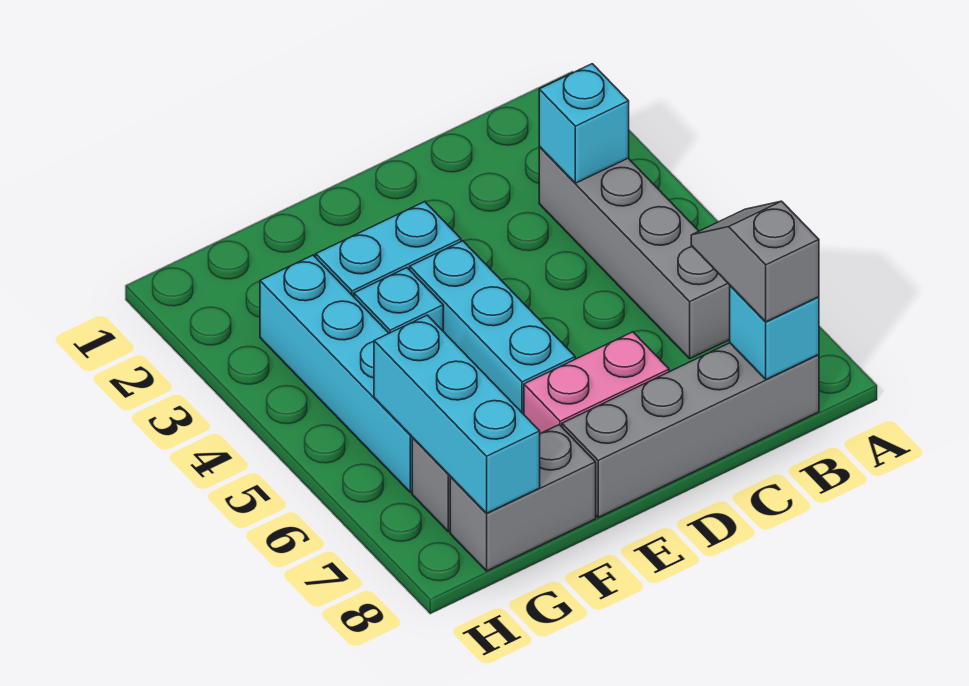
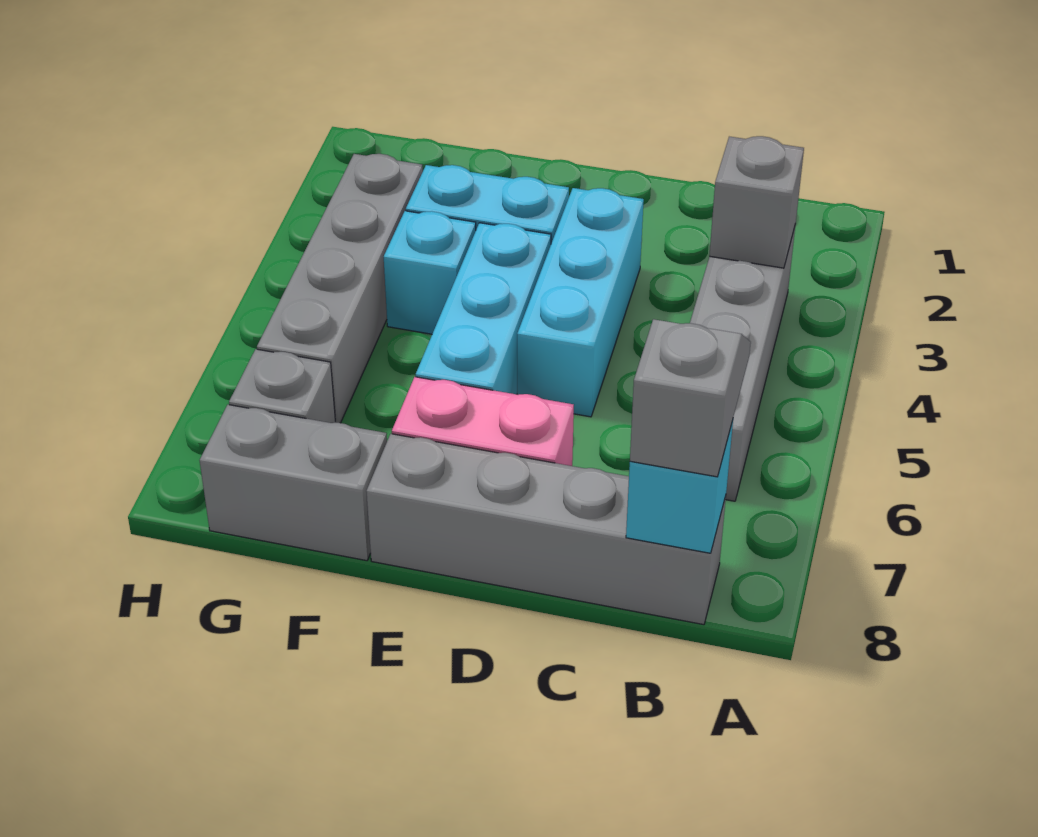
cyan 1x1 brick [539,64,629,183] -> grey 1x1 brick [709,136,804,268]
cyan 1x4 brick [260,255,412,493] -> grey 1x4 brick [257,154,423,423]
cyan 1x3 brick [374,315,540,513] -> cyan 1x3 brick moved to [517,188,644,417]

